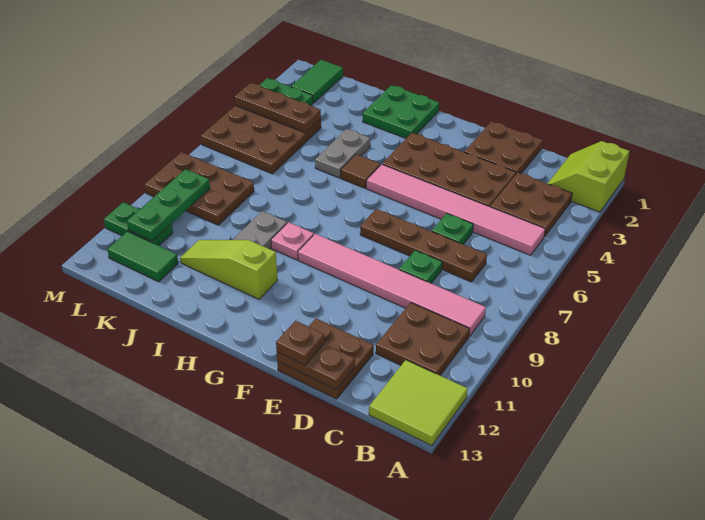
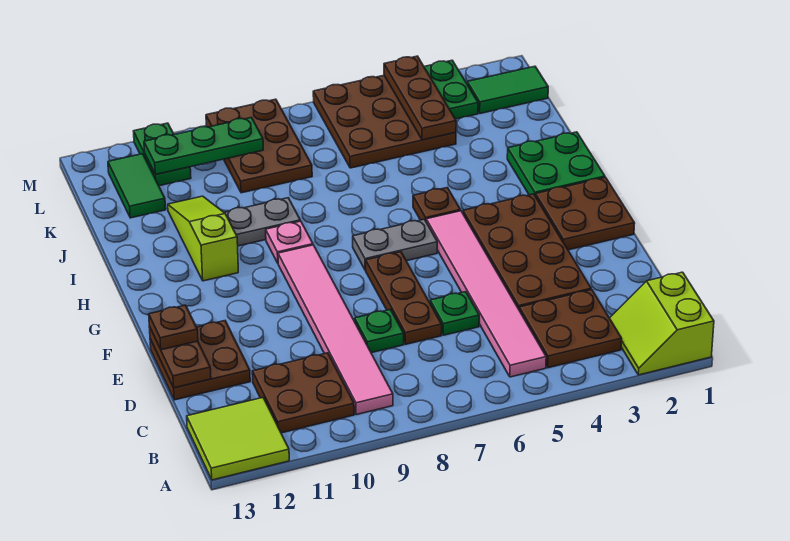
lime 2x2 slope [547,141,629,212] -> lime 2x2 slope turned to [610,272,714,375]
brown 1x4 plate [360,209,487,282] -> brown 1x3 plate [366,252,442,344]
brown 2x2 plate [465,121,543,174] -> brown 2x2 plate moved to [535,177,635,250]
brown 1x1 tile [341,154,380,188] -> brown 1x1 plate [413,188,461,221]
grey 1x2 plate [315,129,370,178] -> grey 1x2 plate moved to [353,219,437,270]

